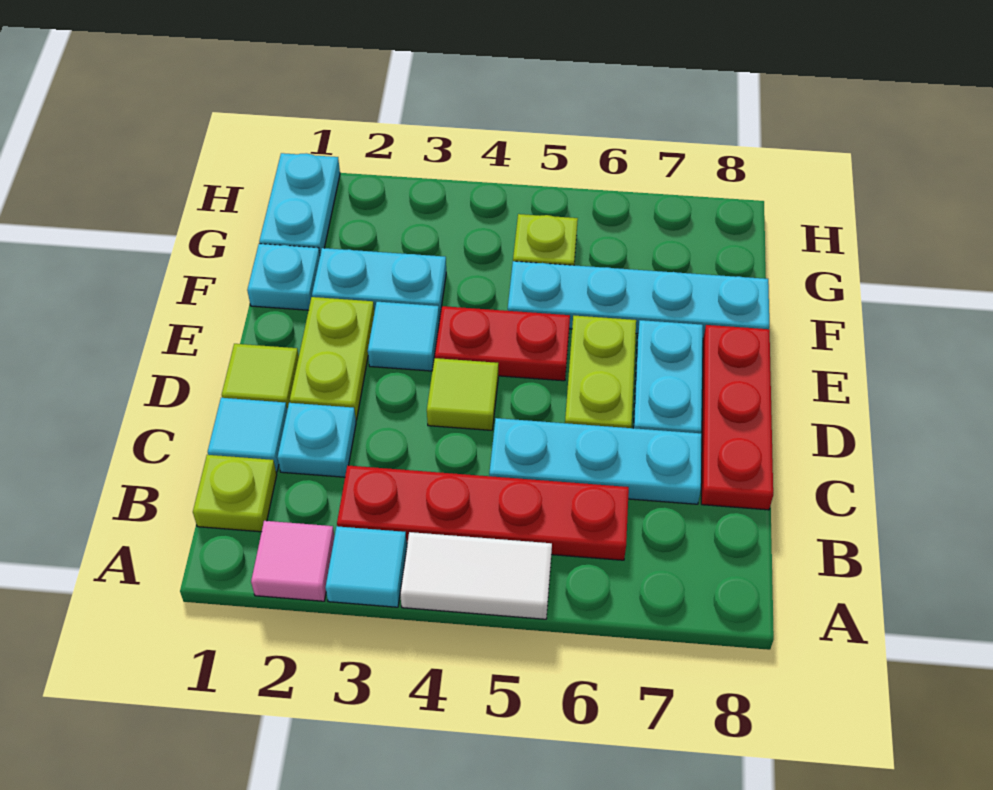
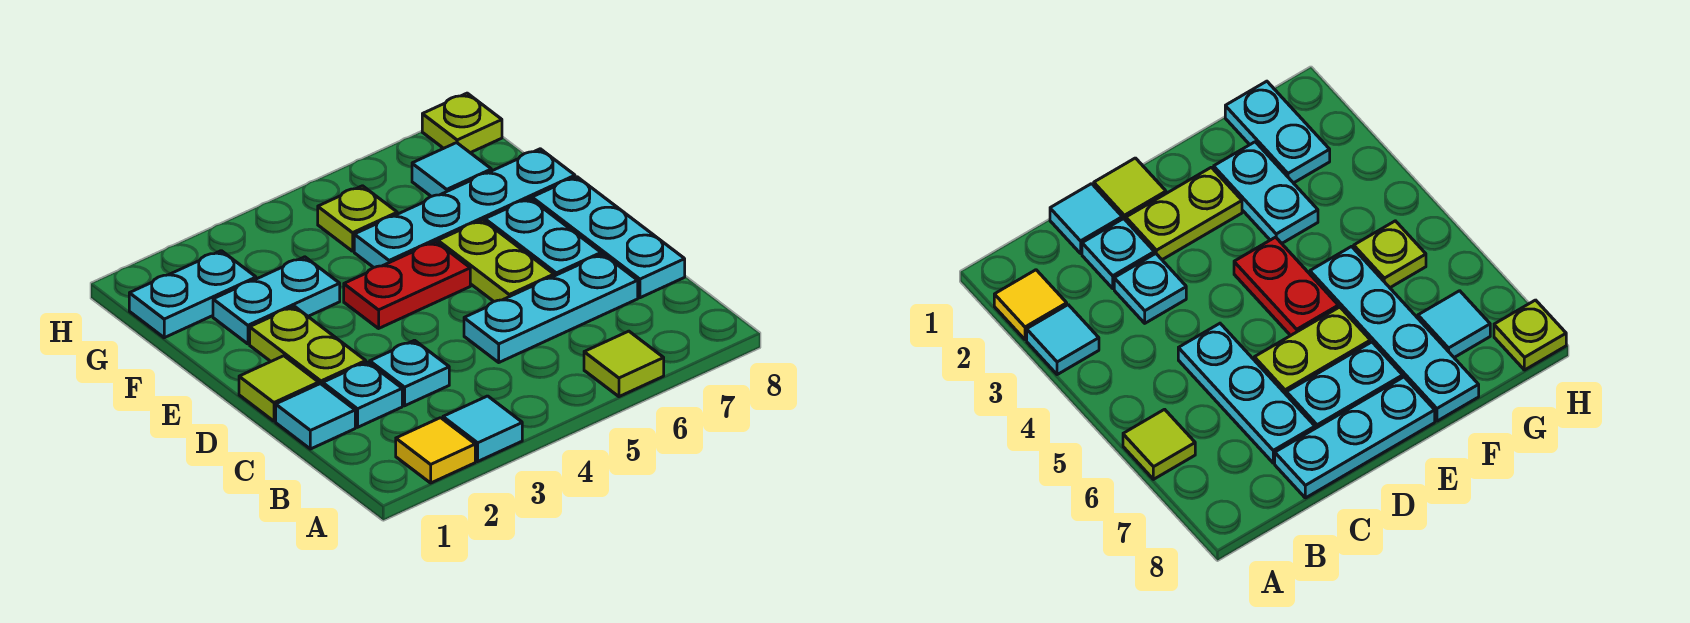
pink 1x1 tile [251,521,335,601] -> yellow 1x1 tile [396,418,475,483]
white 1x2 tile [400,532,552,619] -> none
lime 1x1 plate [193,455,277,532] -> lime 1x1 plate moved to [422,93,502,153]
red 1x4 plate [337,465,629,560] -> none
red 1x3 plate [701,325,773,510] -> cyan 1x3 plate [532,177,685,298]
lime 1x1 tile [427,358,498,430] -> lime 1x1 tile moved to [584,331,664,397]
cyan 1x1 tile [368,302,440,371] -> cyan 1x1 tile moved to [412,143,491,197]
cyan 1x1 plate [247,244,320,310] -> cyan 1x1 plate moved to [370,340,449,406]
cyan 1x2 plate [259,153,340,254] -> cyan 1x2 plate turned to [129,251,256,338]

